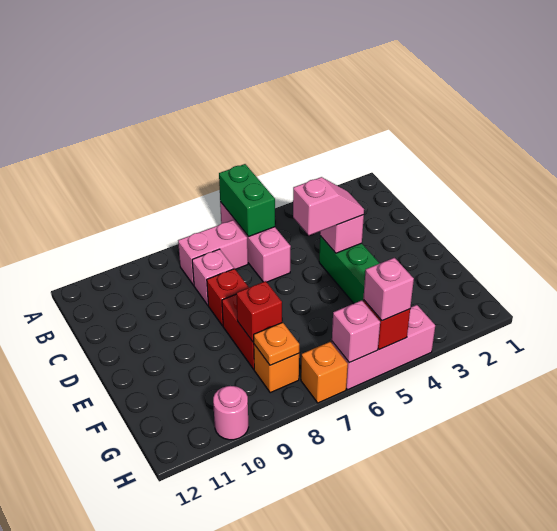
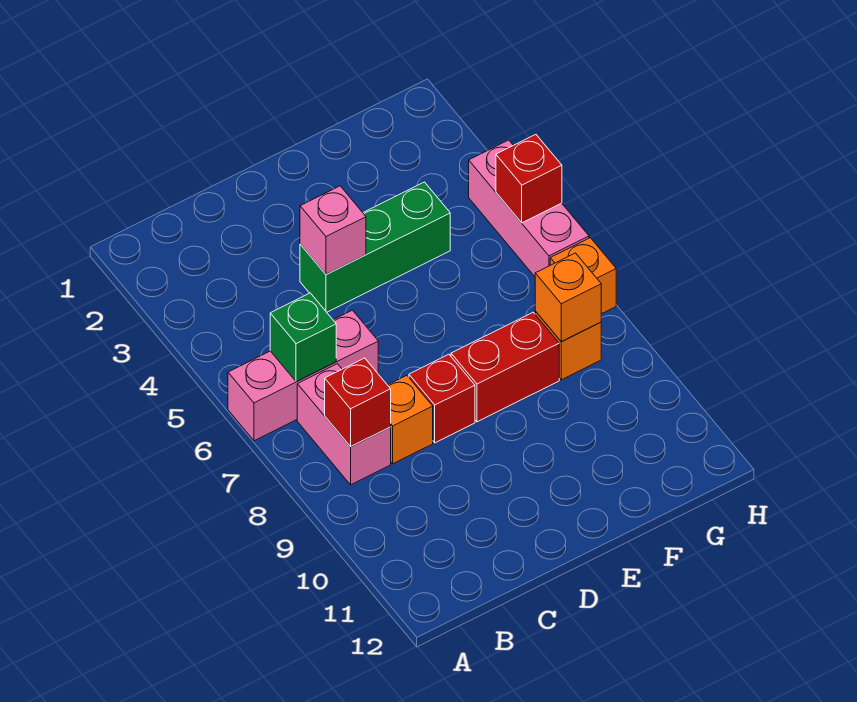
green 1x2 brick [219,164,275,237] -> green 1x1 brick [270,293,336,382]
pink 1x1 brick [192,249,234,305] -> orange 1x1 brick [388,375,433,464]
pink 1x2 slope [293,177,364,235] -> none
red 1x1 brick [236,281,282,342] -> red 1x1 brick moved to [325,358,391,447]
orange 1x1 plate [254,322,299,365] -> orange 1x1 brick [535,253,601,341]
pink 1x1 brick [363,258,414,321] -> none
pink 1x1 brick [332,300,380,363] -> none
pink 1x1 round brick [213,386,249,440] -> none

